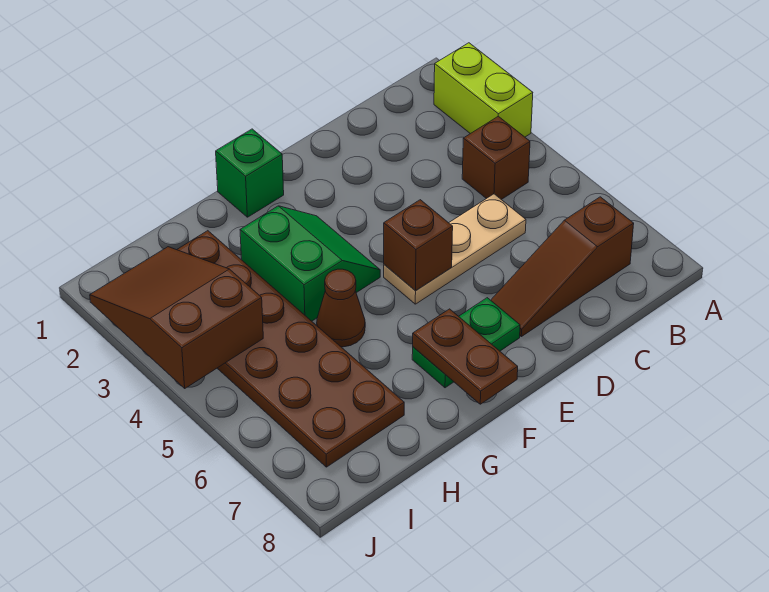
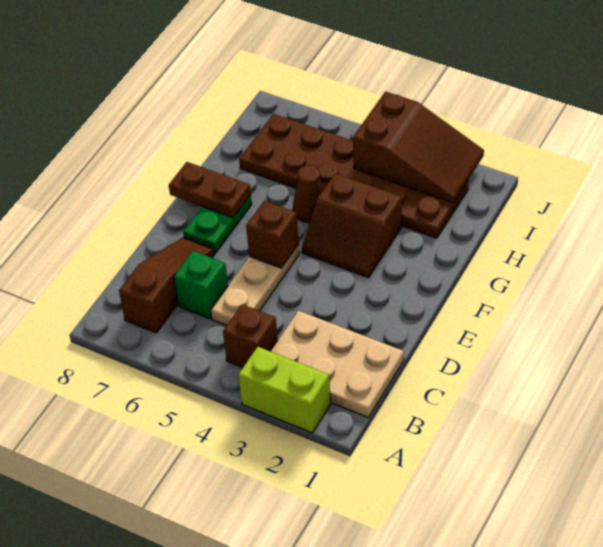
none -> tan 2x3 plate [270,311,404,417]
green 1x1 brick [216,129,284,217] -> green 1x1 brick moved to [174,251,228,319]
green 2x2 slope [240,206,380,321] -> brown 2x2 slope [302,173,402,278]

